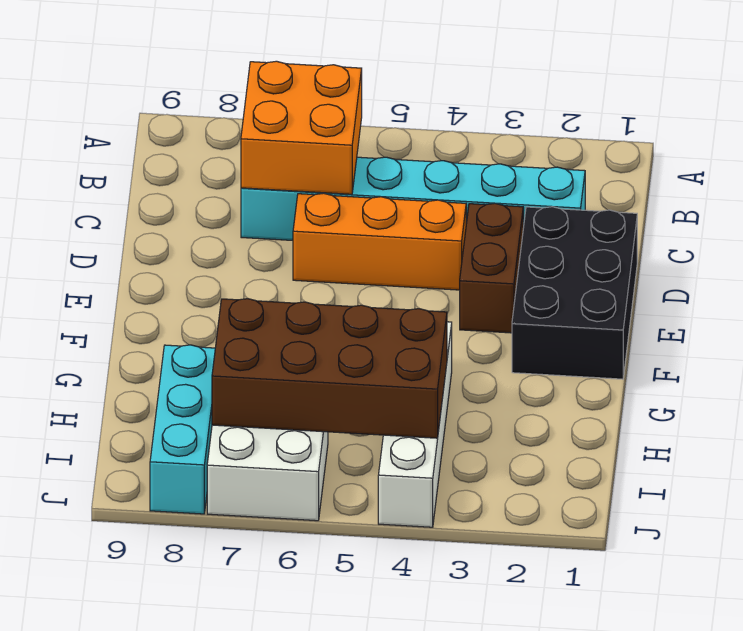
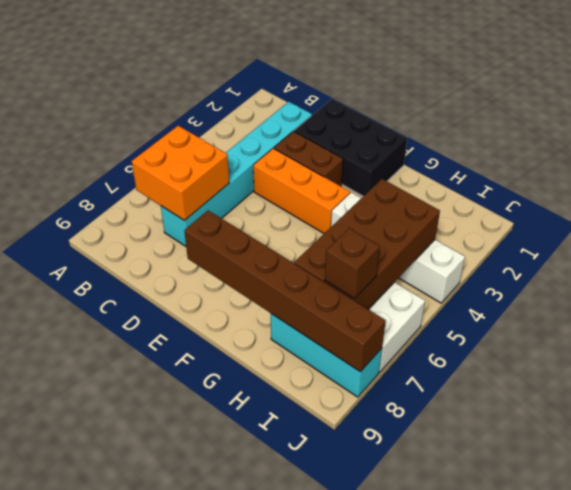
orange 1x3 brick [293,193,466,290] -> orange 1x3 brick turned to [253,148,350,233]
none -> brown 1x6 brick [184,210,386,372]
none -> brown 1x1 brick [325,228,380,299]

